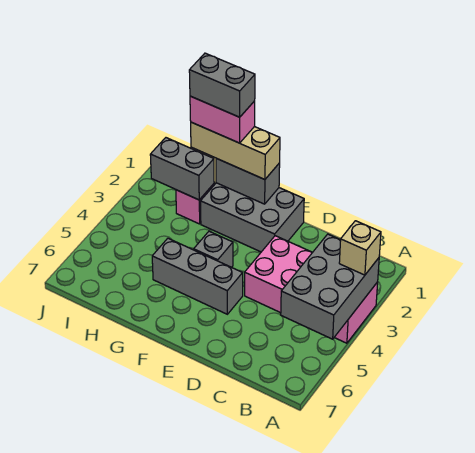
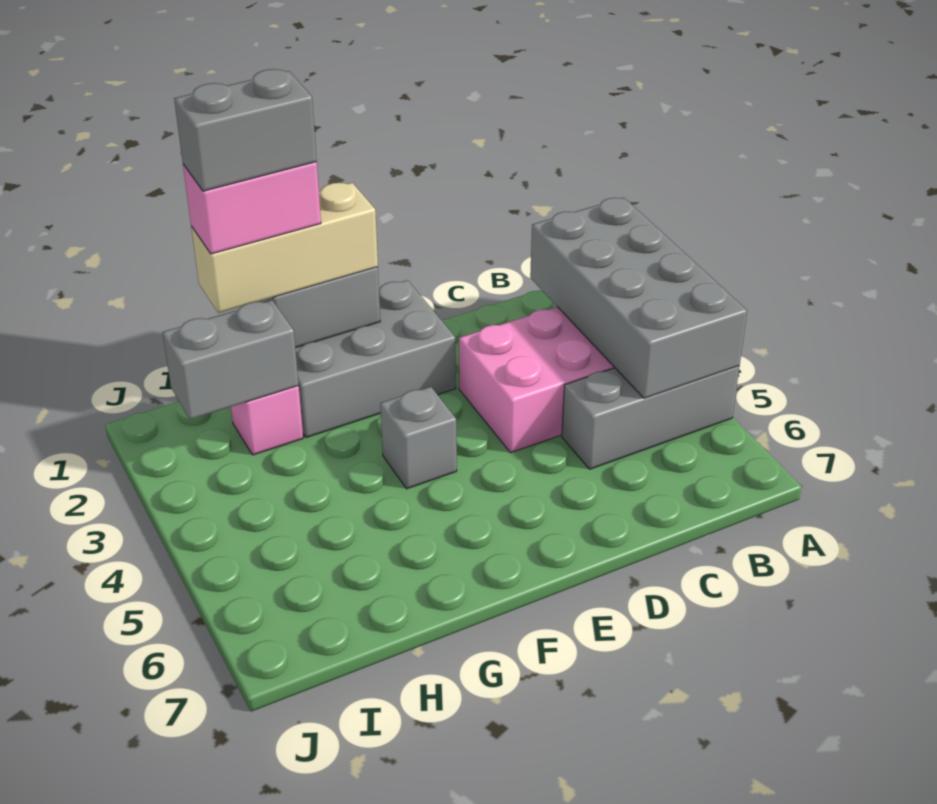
grey 2x3 brick [281,234,379,339] -> grey 2x4 brick [530,198,747,398]
tan 1x1 brick [339,221,381,275] -> none
grey 1x3 brick [152,238,243,314] -> grey 1x3 brick moved to [562,366,740,469]

